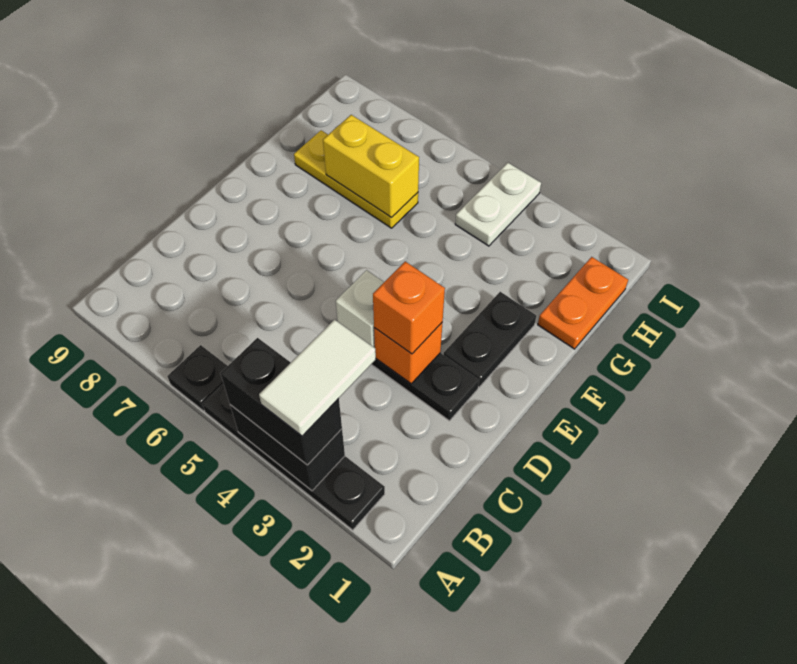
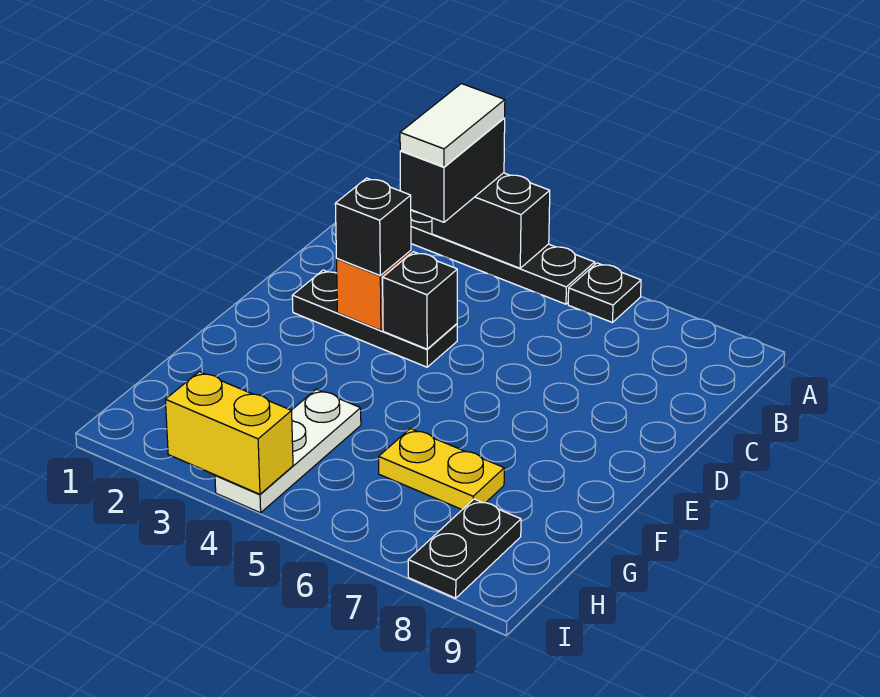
black 1x2 brick [221,338,342,465] -> black 1x2 brick turned to [400,118,505,222]
orange 1x1 brick [373,261,445,354] -> black 1x1 brick [335,178,411,275]
white 1x1 brick [336,270,384,348] -> black 1x1 brick [383,252,457,349]
black 1x2 plate [444,292,536,387] -> black 1x2 plate moved to [408,499,521,598]
orange 1x2 plate [538,257,628,349] -> none
yellow 1x3 plate [294,130,418,228] -> yellow 1x2 plate [379,429,504,510]
yellow 1x2 brick [323,115,419,218] -> yellow 1x2 brick moved to [165,372,293,494]
white 1x2 plate [455,163,541,246] -> white 1x3 plate [215,389,361,513]

